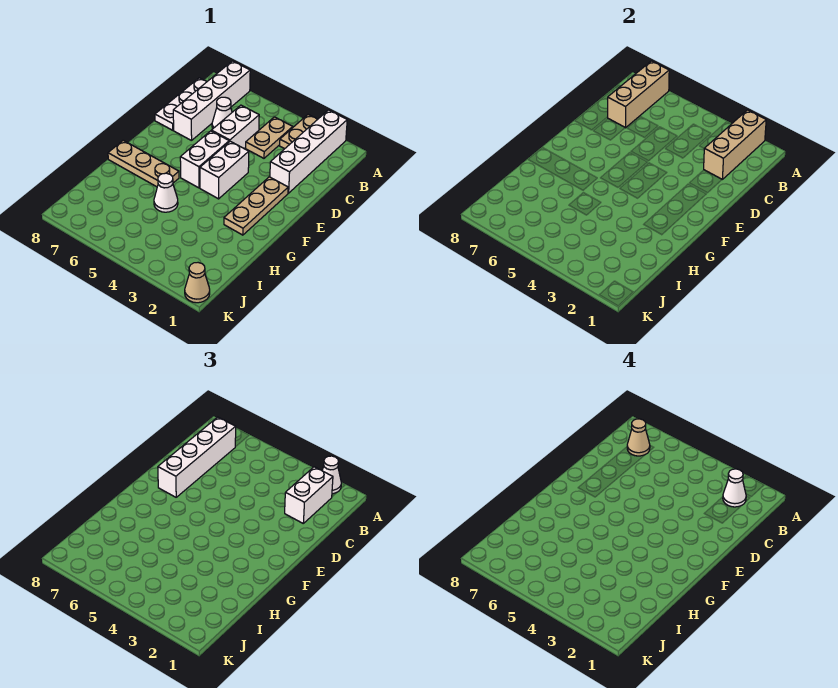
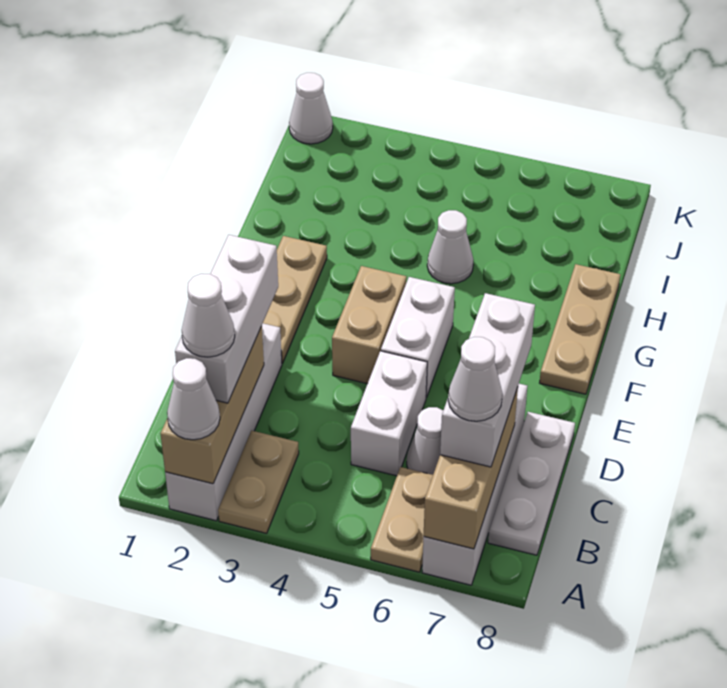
white 1x2 brick [285,467,333,523] -> white 1x3 brick [175,235,278,403]
tan 1x2 plate [246,117,293,158] -> tan 1x2 plate moved to [371,467,433,572]
white 1x4 brick [158,417,236,497] -> white 1x3 brick [440,293,535,467]
tan 1x1 cone [627,419,650,456] -> white 1x1 cone [448,337,502,421]
white 1x2 brick [200,141,249,199] -> tan 1x2 brick [332,266,407,384]
tan 1x3 plate [108,140,179,187] -> tan 1x3 plate turned to [540,264,620,394]
tan 1x1 cone [185,263,210,303] -> white 1x1 cone [289,73,333,144]

